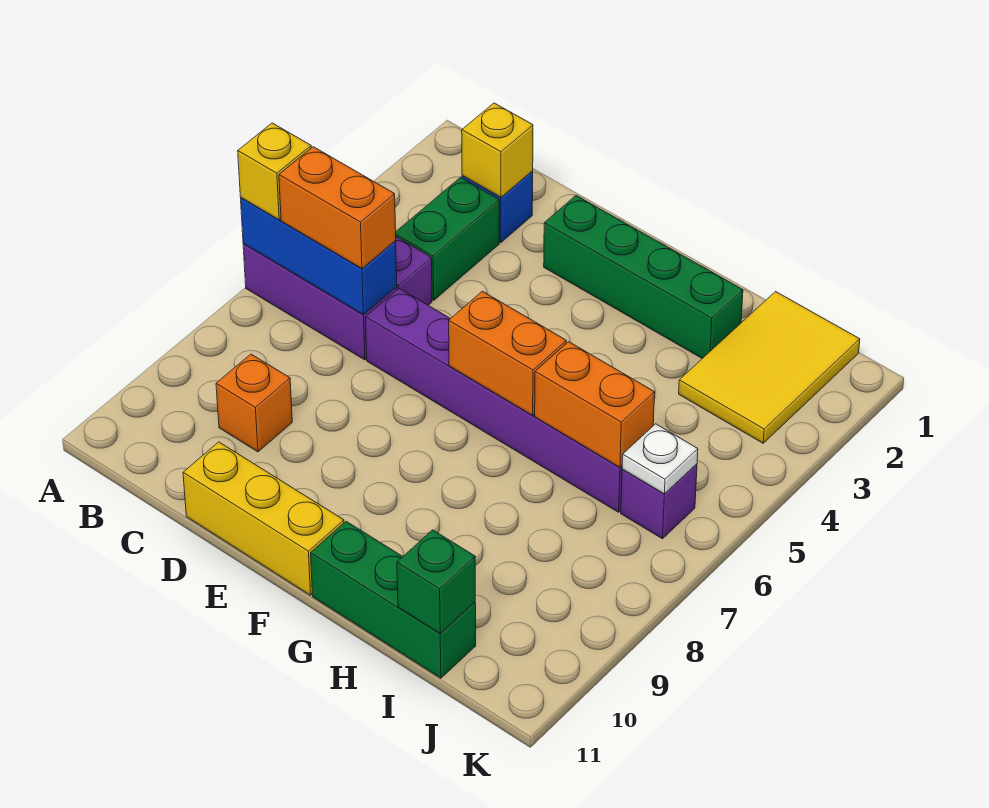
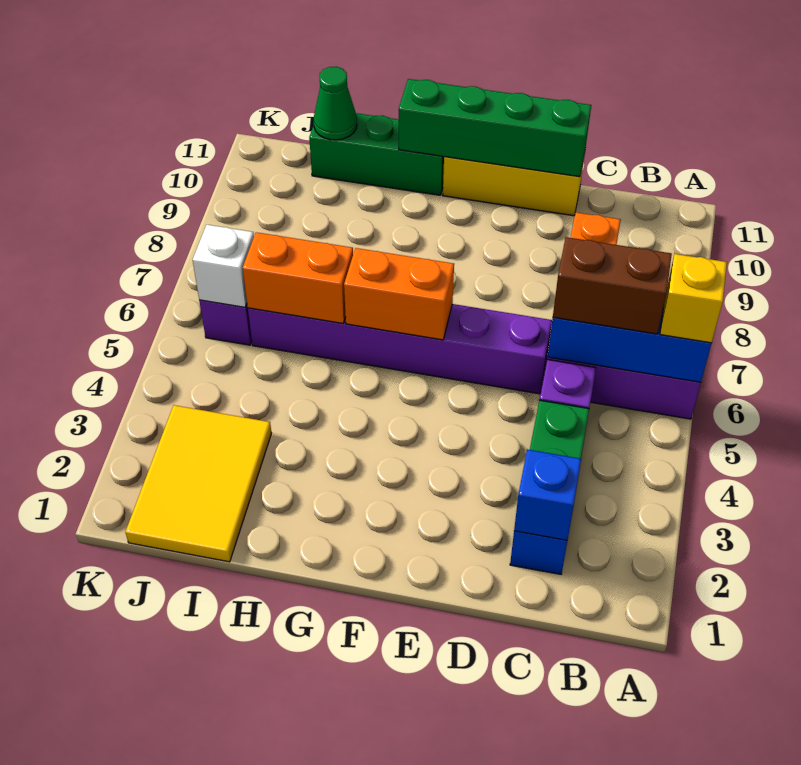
orange 1x2 brick [279,147,396,269] -> brown 1x2 brick [553,237,672,334]
yellow 1x1 brick [462,103,533,197] -> blue 1x1 brick [514,449,581,540]
green 1x4 brick [544,196,743,358] -> green 1x4 brick moved to [399,79,591,177]
green 1x1 brick [397,530,475,634] -> green 1x1 cone [314,67,357,140]
white 1x1 plate [622,424,698,494] -> white 1x1 brick [193,225,254,307]

